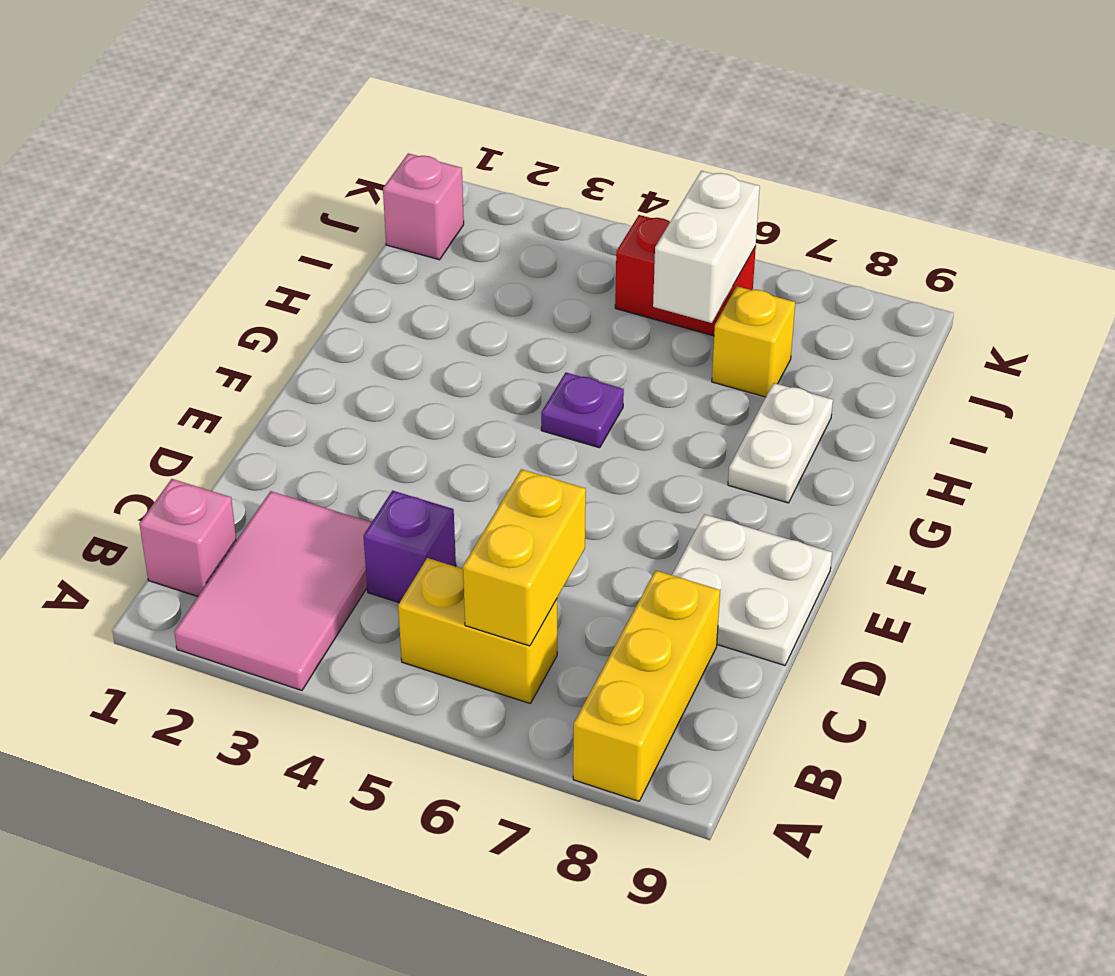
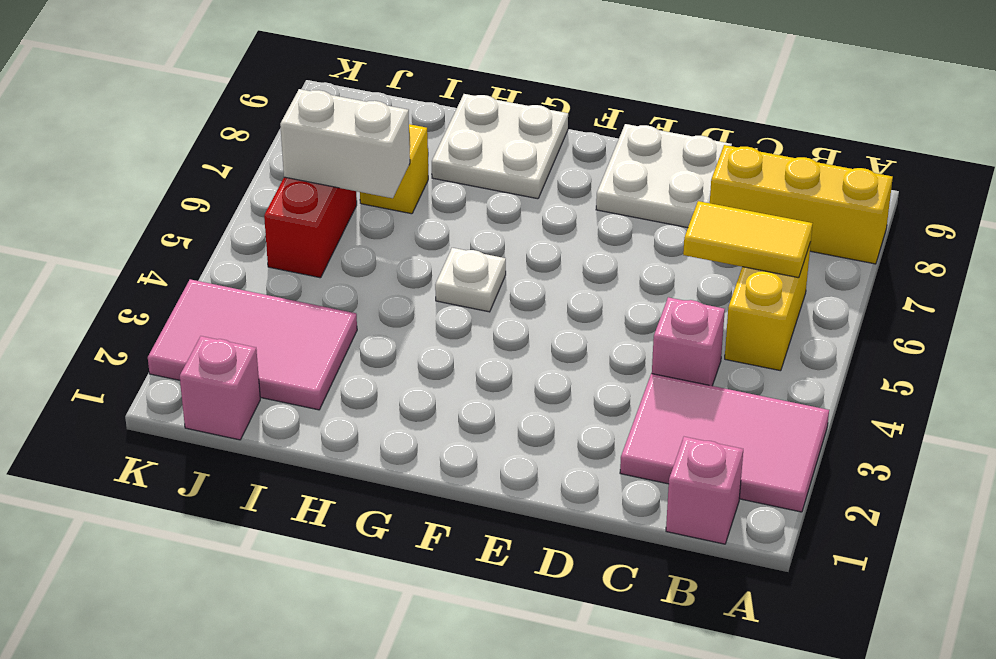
yellow 1x2 brick [463,469,586,646] -> yellow 1x2 tile [683,201,813,278]
purple 1x1 brick [363,491,456,603] -> pink 1x1 brick [652,297,725,386]
purple 1x1 plate [541,373,624,448] -> white 1x1 plate [435,248,506,312]
white 1x2 plate [728,383,833,503] -> white 2x2 plate [432,94,568,199]
none -> pink 2x3 tile [148,279,357,410]

